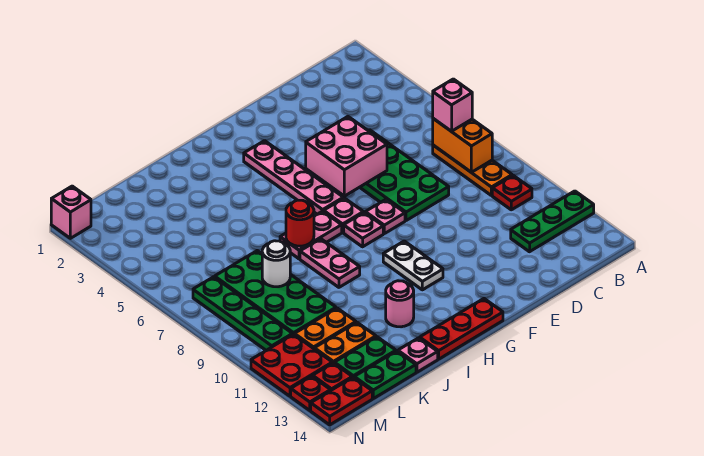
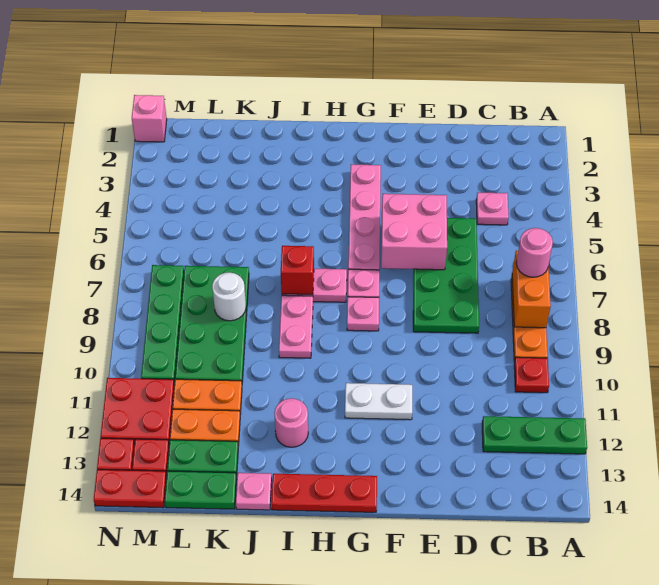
pink 1x1 brick [433,79,472,131] -> pink 1x1 round brick [516,228,553,277]
pink 1x1 plate [365,199,405,234] -> pink 1x1 plate moved to [476,193,509,225]
white 1x2 plate [383,241,443,290] -> white 1x2 plate turned to [345,383,412,420]
red 1x1 round brick [286,200,314,246] -> red 1x1 brick [281,246,314,295]

